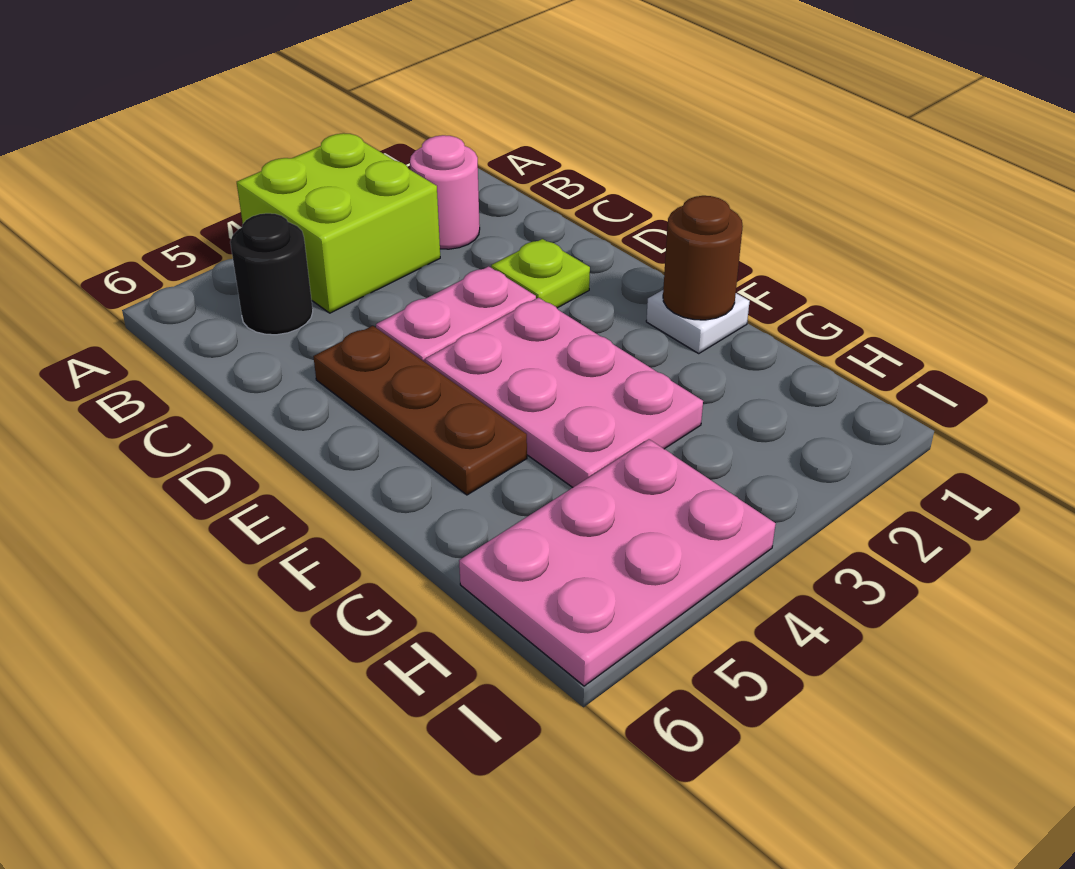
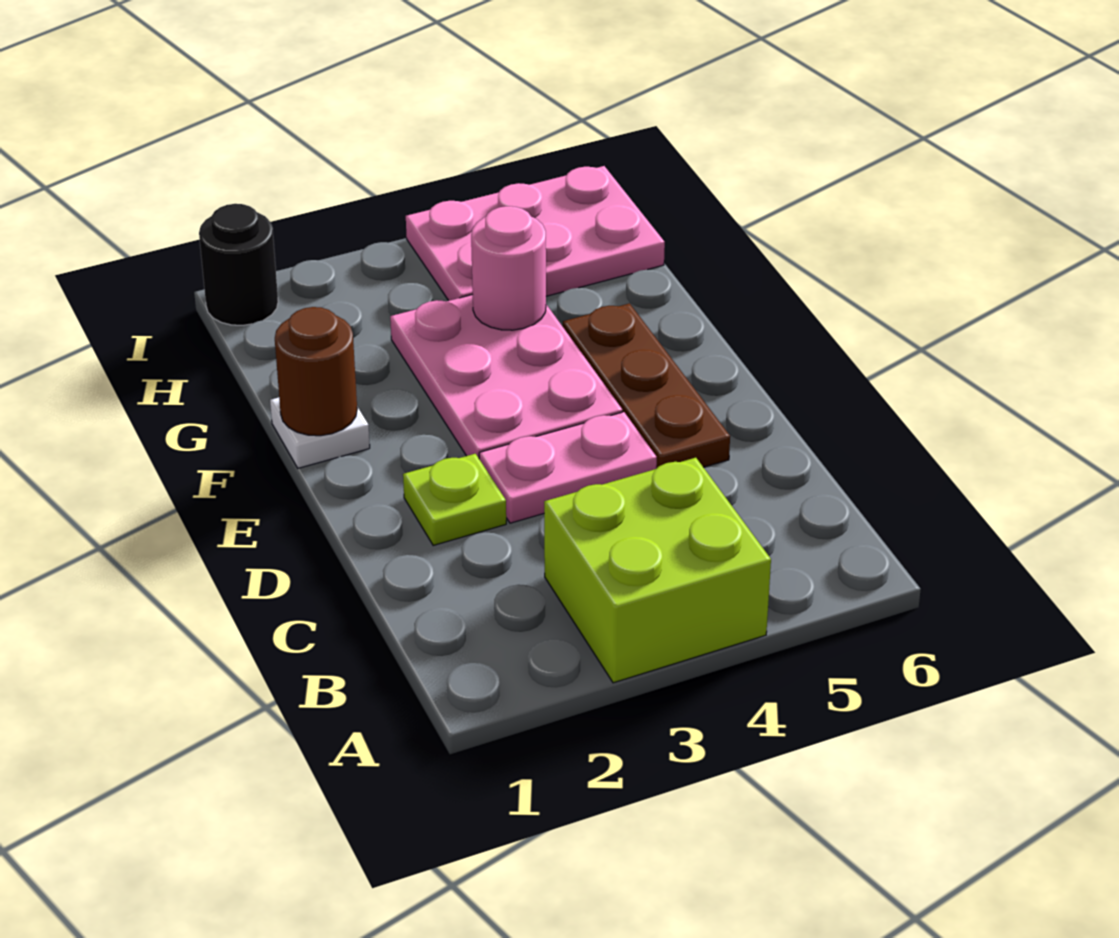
pink 1x1 round brick [410,135,480,249] -> pink 1x1 round brick moved to [471,206,546,330]
black 1x1 round brick [230,213,313,335] -> black 1x1 round brick moved to [199,204,278,325]

